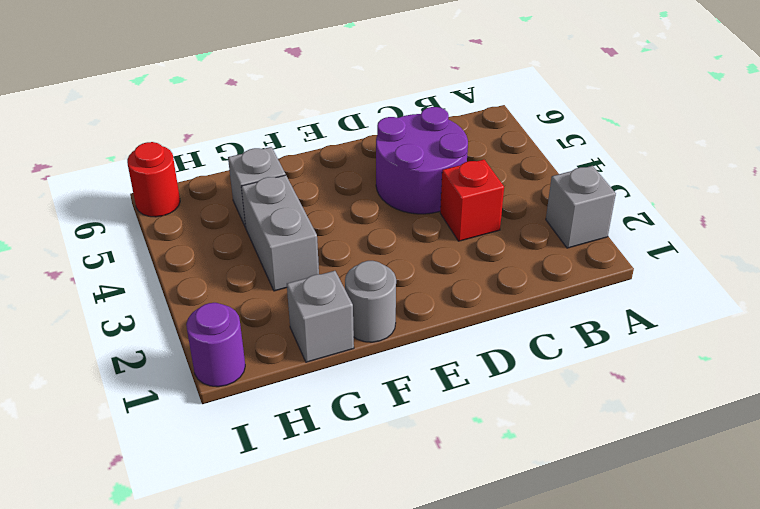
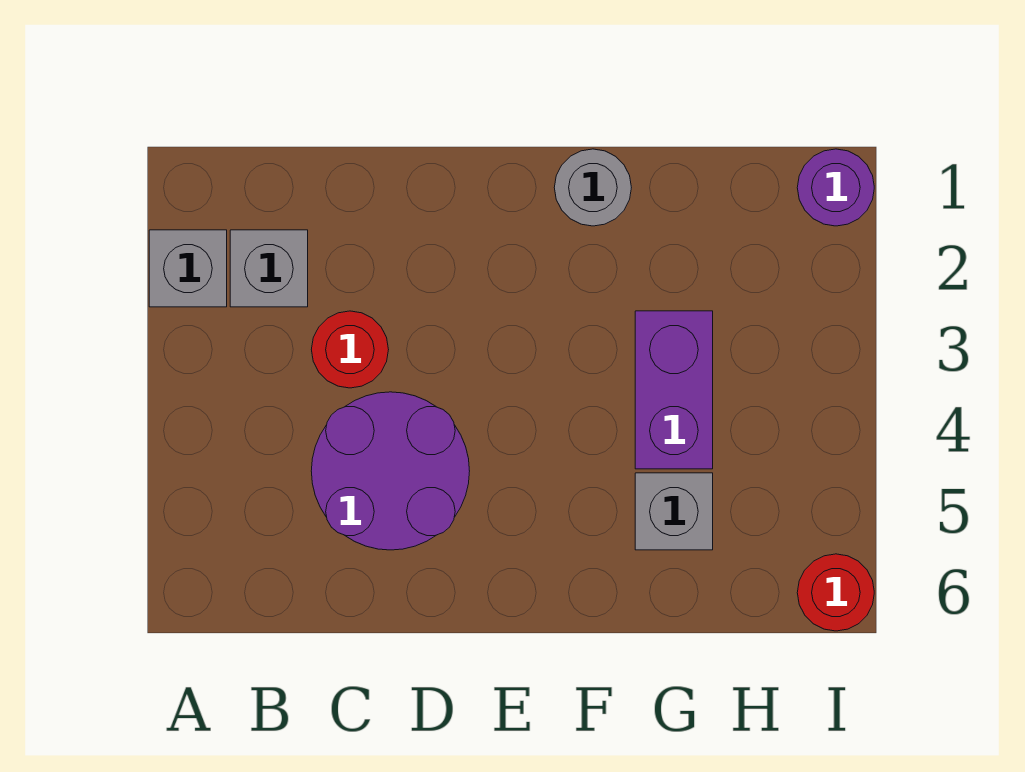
red 1x1 brick [440,159,504,241] -> red 1x1 round brick [311,311,389,388]
grey 1x1 brick [287,271,354,362] -> grey 1x1 brick moved to [230,230,308,307]
grey 1x2 brick [241,175,319,291] -> purple 1x2 brick [635,311,713,469]

